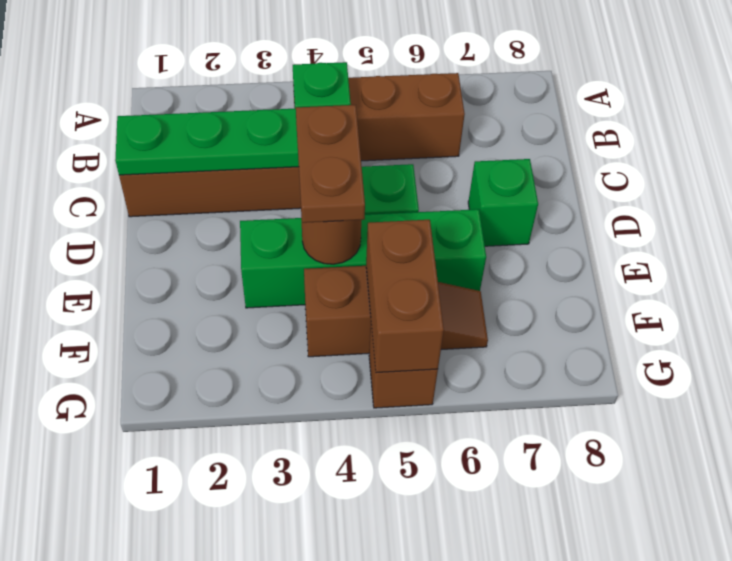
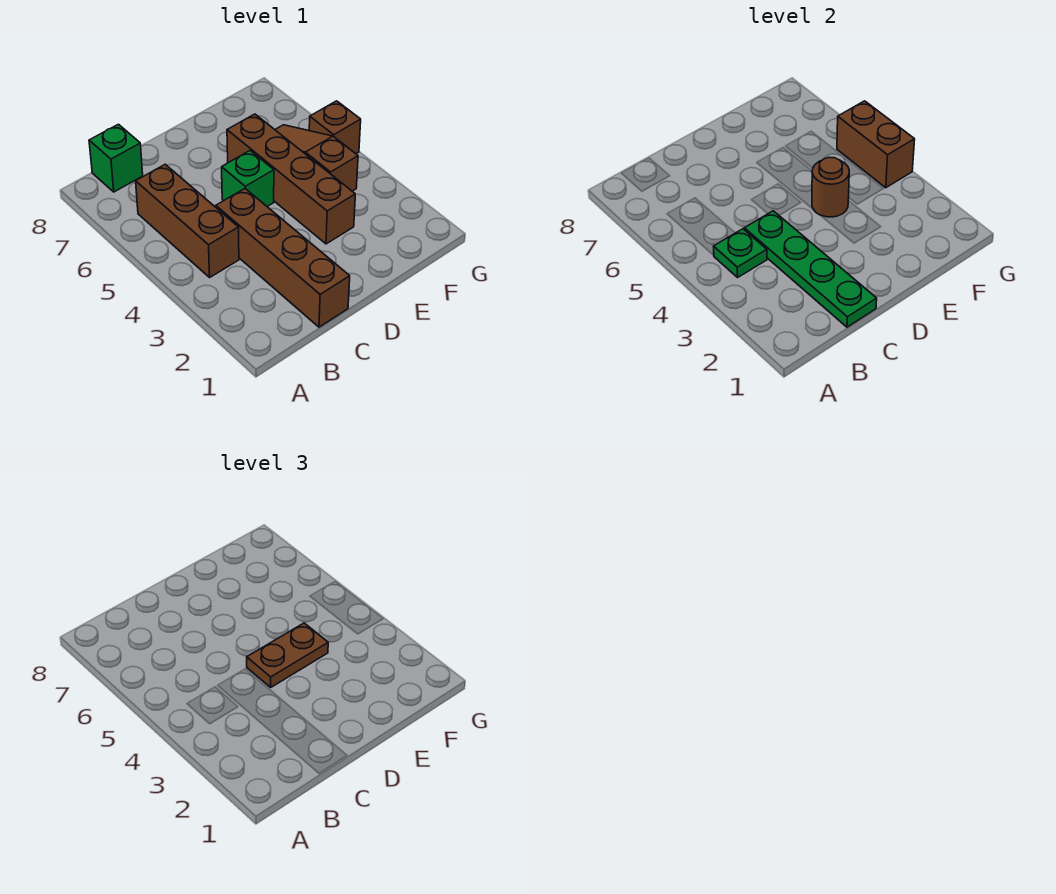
green 1x1 brick [468,159,538,246] -> green 1x1 brick moved to [89,124,143,192]
green 1x4 brick [240,209,486,308] -> brown 1x4 brick [227,114,355,244]
brown 1x2 brick [366,220,444,373] -> brown 1x2 brick turned to [837,101,915,188]

